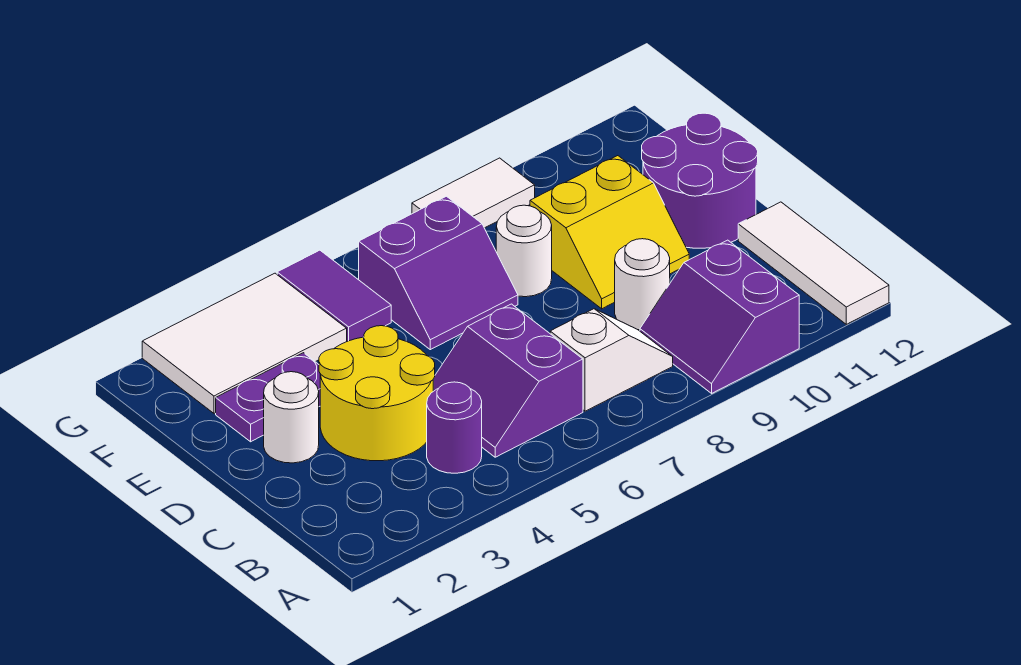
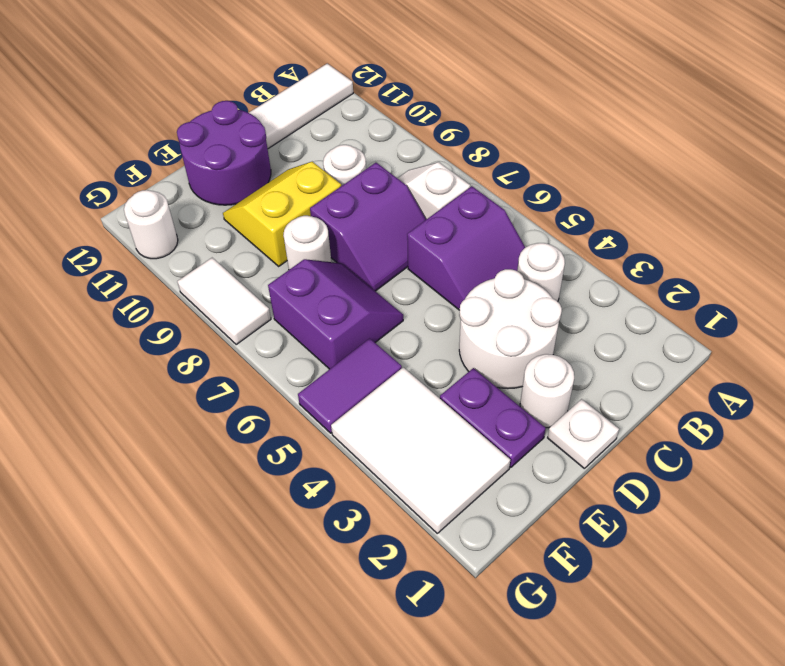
purple 2x2 slope [640,240,799,393] -> purple 2x2 slope moved to [310,163,426,291]
purple 1x1 round brick [427,382,482,473] -> white 1x1 round brick [517,243,565,302]
yellow 2x2 round brick [319,326,435,461] -> white 2x2 round brick [459,269,562,389]
none -> white 1x1 plate [548,399,619,468]
yellow 2x2 slope [530,156,689,309] -> yellow 2x2 slope turned to [223,162,341,266]
none -> white 1x1 round brick [124,190,178,259]

